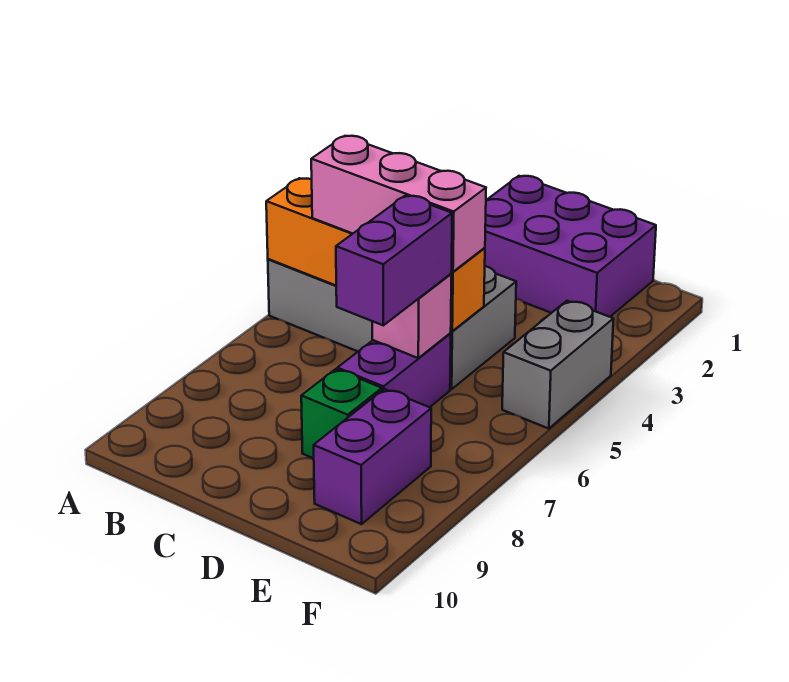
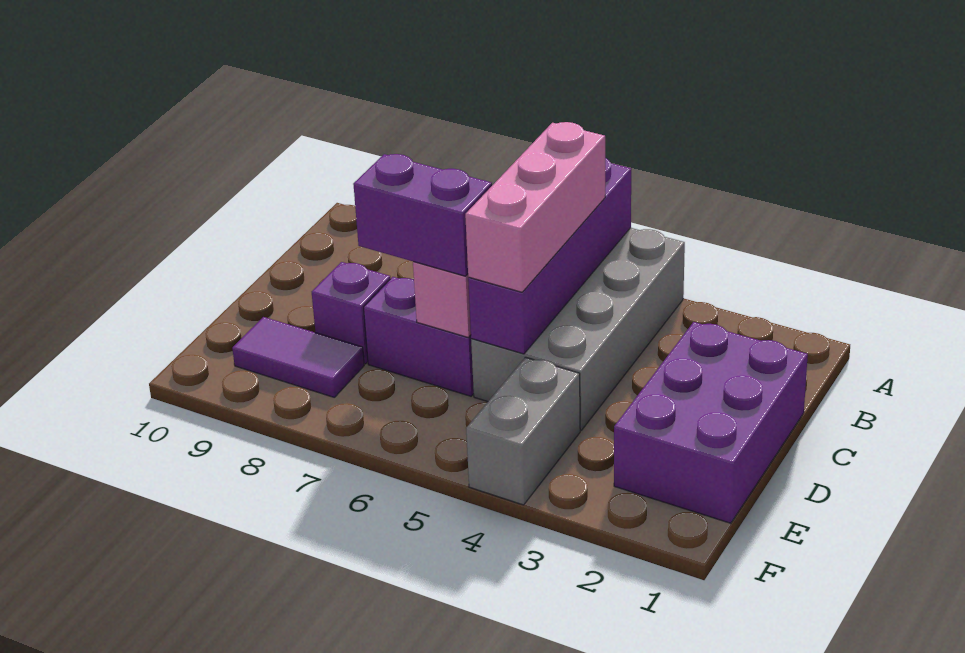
orange 1x4 brick [266,178,485,331] -> purple 1x4 brick [468,158,631,354]
green 1x1 brick [301,369,382,458] -> purple 1x1 brick [312,262,390,364]
purple 1x2 brick [314,389,431,524] -> purple 1x2 tile [232,317,364,397]
grey 1x2 brick [502,301,613,429] -> grey 1x2 brick turned to [466,357,580,505]

